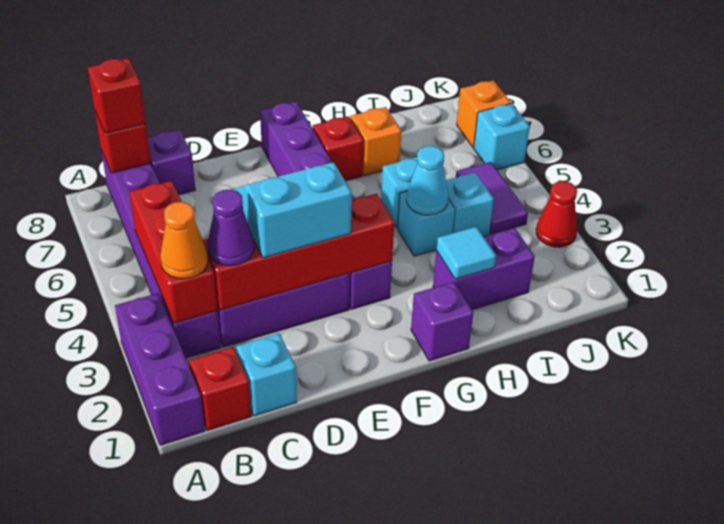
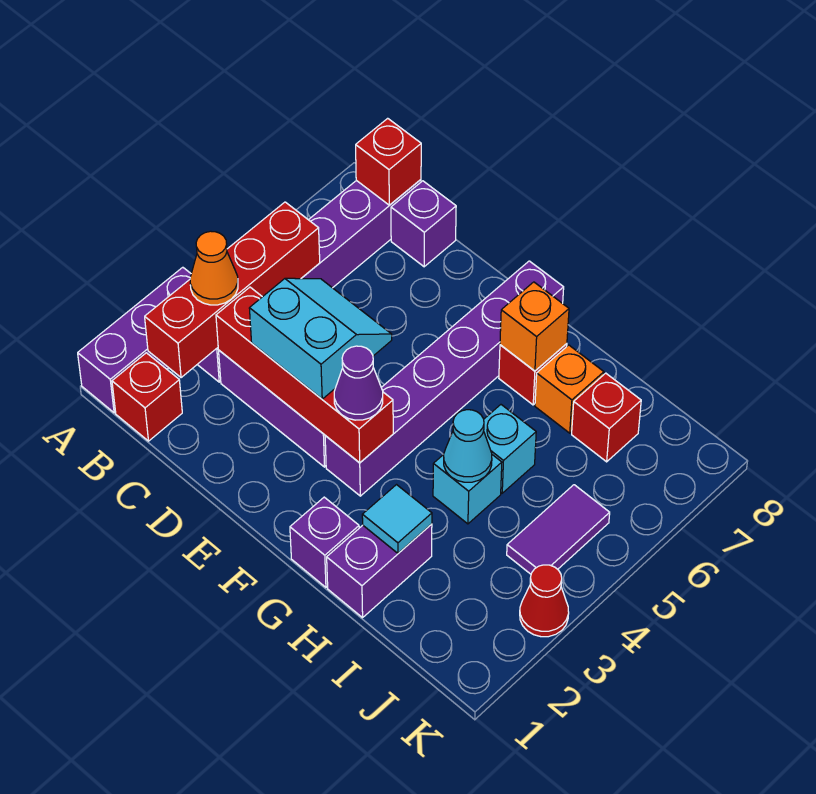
red 1x3 brick [130,181,218,323] -> red 1x4 brick [145,202,320,378]
red 1x1 brick [88,58,146,133] -> red 1x1 brick moved to [572,373,641,462]
cyan 1x1 brick [236,333,297,416] -> none
purple 1x1 cone [207,190,254,266] -> purple 1x1 cone moved to [334,346,383,420]
purple 1x2 brick [433,228,535,310] -> purple 1x2 brick turned to [327,524,432,618]
cyan 1x1 brick [446,173,494,236] -> none
cyan 1x1 brick [474,103,530,170] -> none
orange 1x1 brick [457,80,511,147] -> orange 1x1 brick moved to [500,282,569,371]

